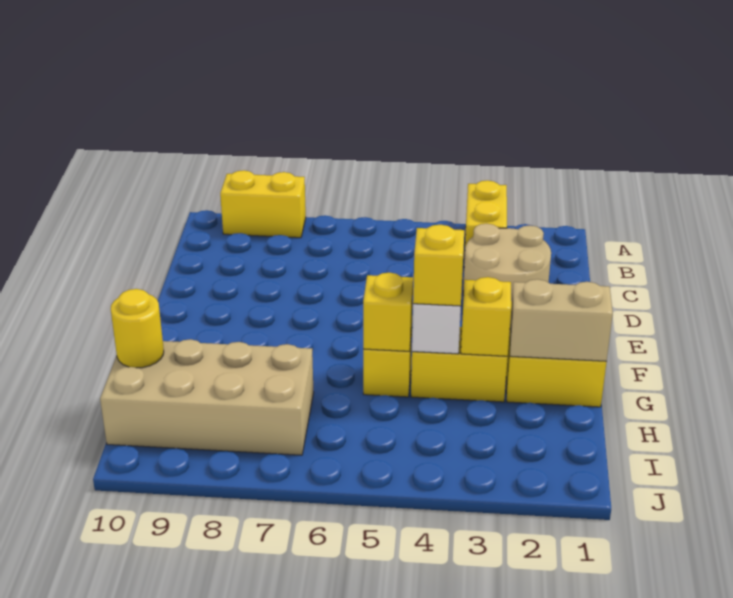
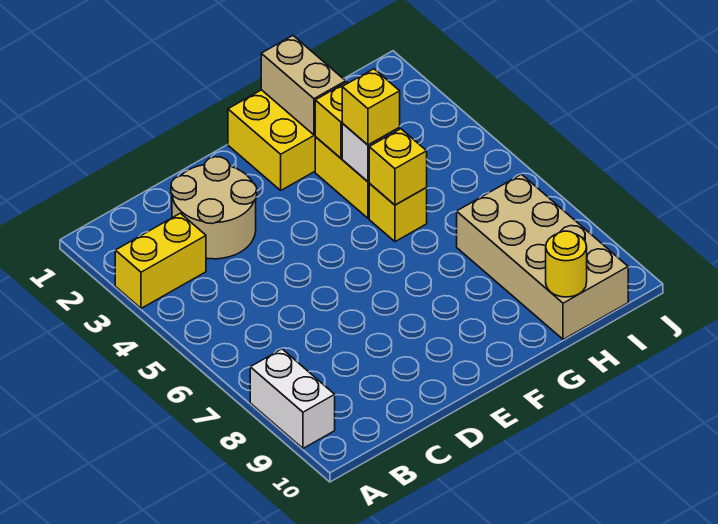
yellow 1x2 brick [220,170,306,238] -> white 1x2 brick [250,349,335,448]

